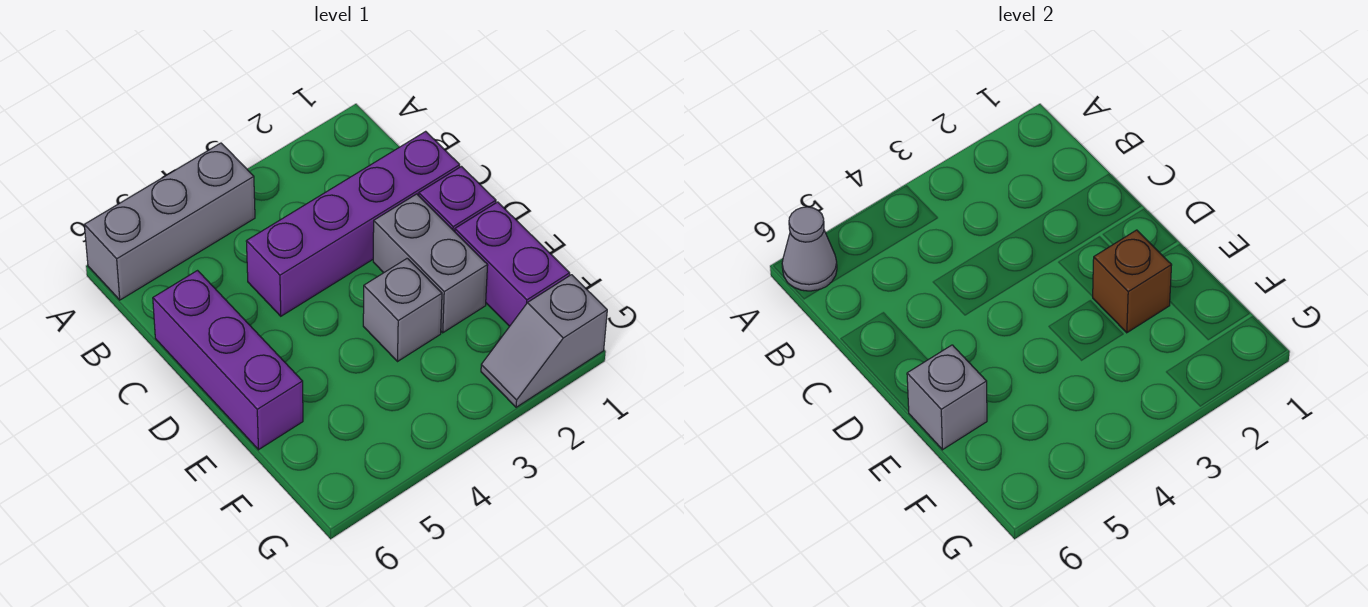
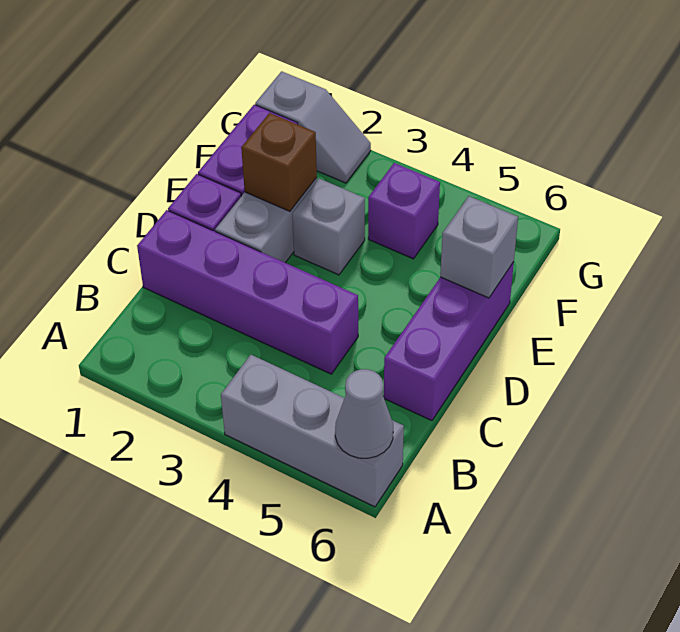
none -> purple 1x1 brick [368,163,440,259]

